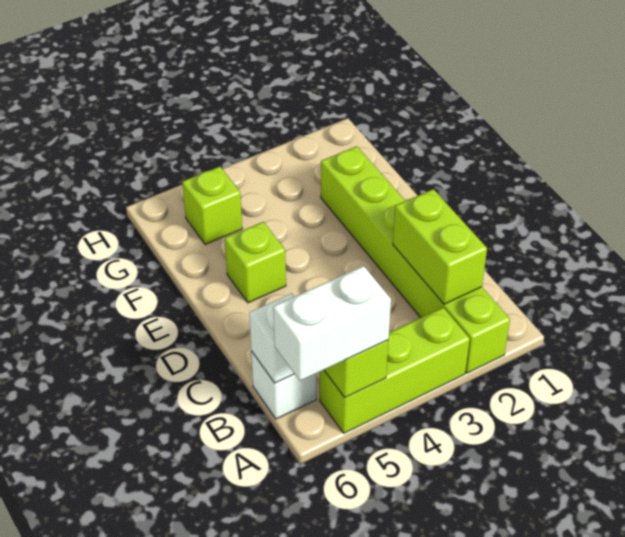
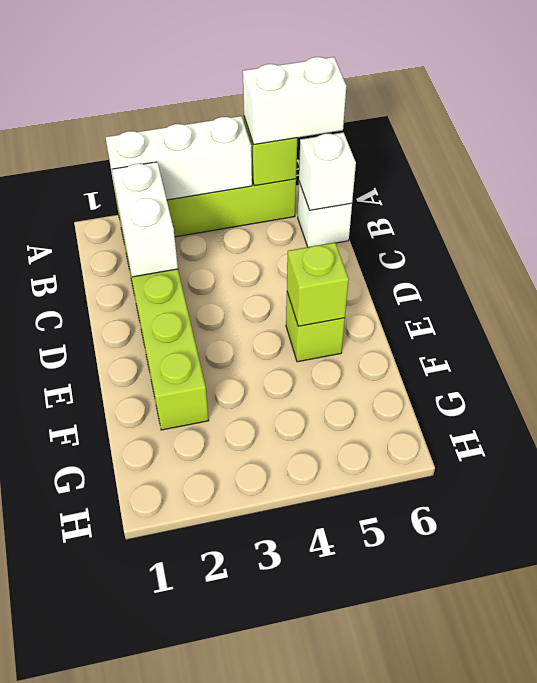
none -> white 1x3 brick [106,116,252,200]
lime 1x2 brick [393,189,487,304] -> white 1x2 brick [112,162,178,277]
lime 1x1 brick [182,167,242,245] -> lime 1x1 brick moved to [287,243,349,326]

